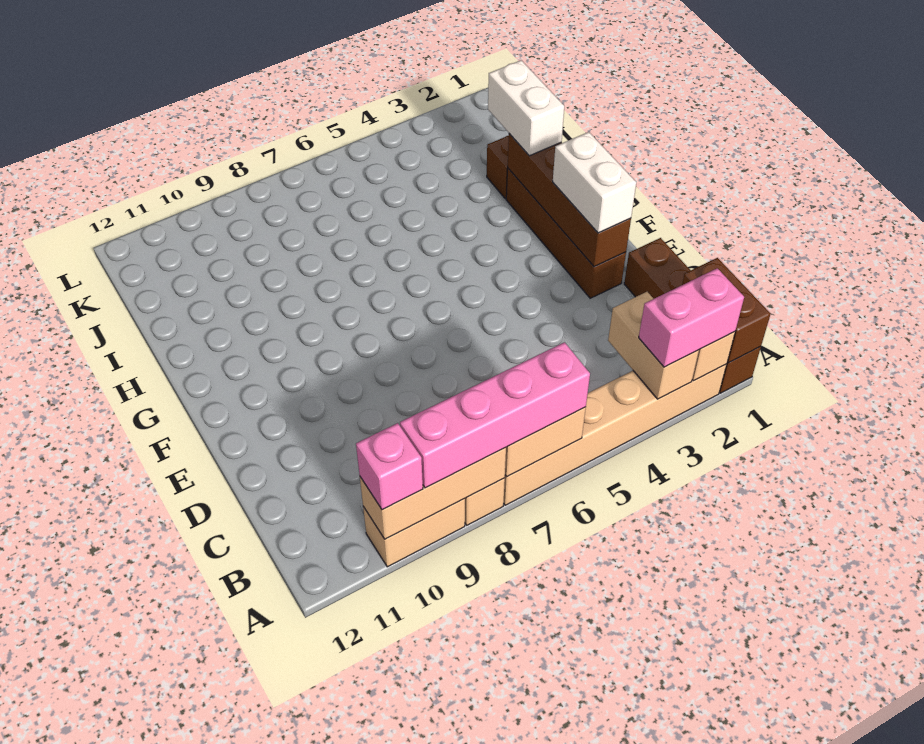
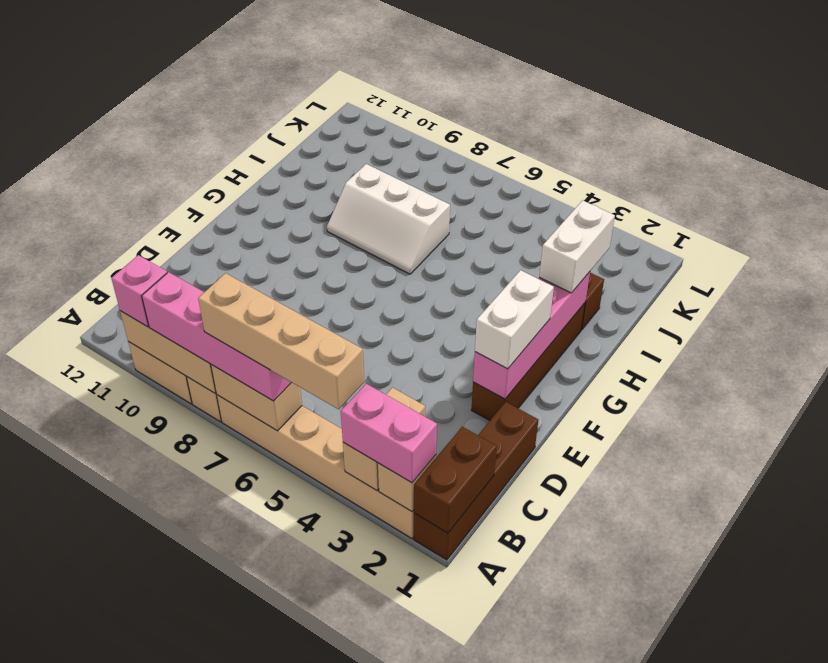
none -> tan 1x4 brick [198,273,364,409]
brown 1x4 brick [508,134,631,267] -> pink 1x4 brick [473,272,590,399]
none -> white 2x3 slope [327,164,450,274]

